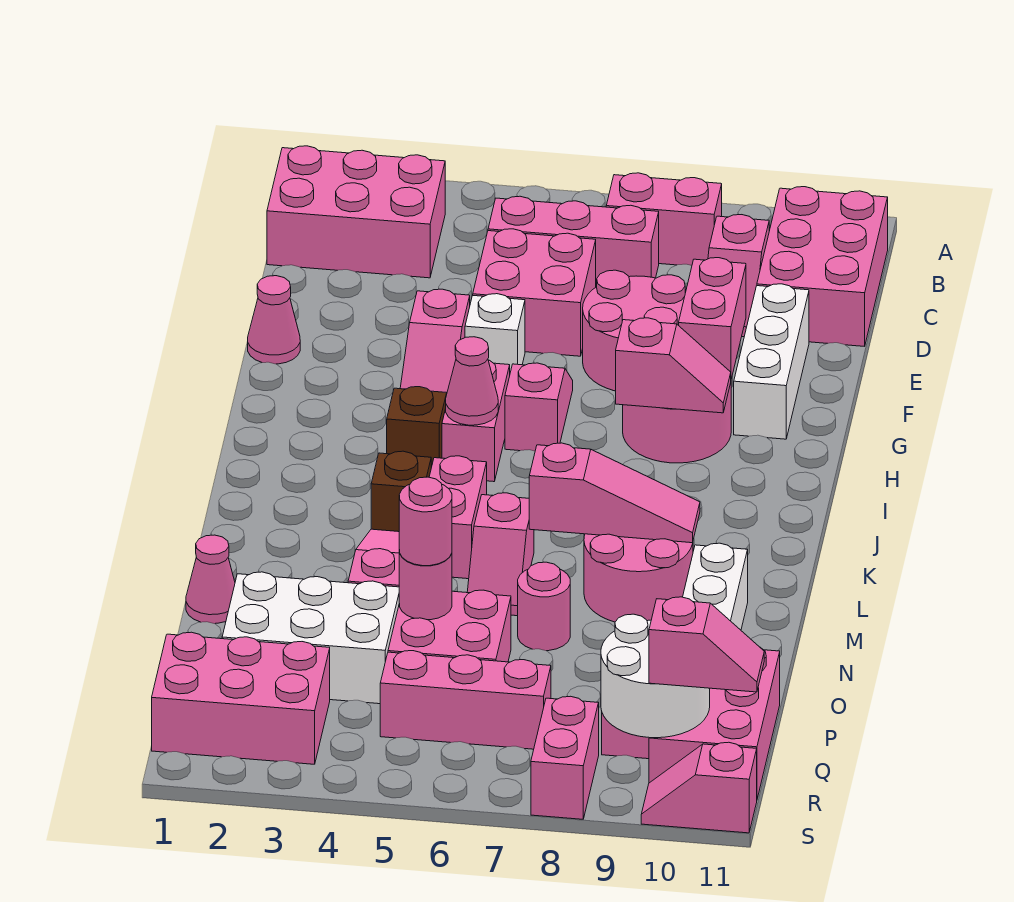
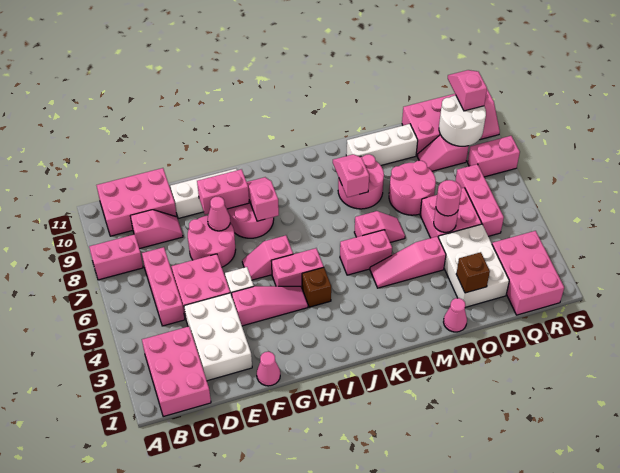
pink 1x2 brick [606,173,722,265] -> pink 1x2 brick turned to [89,234,143,280]
none -> white 2x3 brick [184,293,252,381]
pink 1x1 cone [446,337,498,425] -> pink 1x1 cone moved to [208,196,230,231]
brown 1x1 brick [371,451,431,532] -> brown 1x1 brick moved to [456,252,490,293]
pink 1x3 slope [529,443,700,543] -> pink 1x2 slope [333,154,369,197]
pink 1x1 round brick [518,562,570,651] -> pink 2x2 round brick [389,161,436,215]

